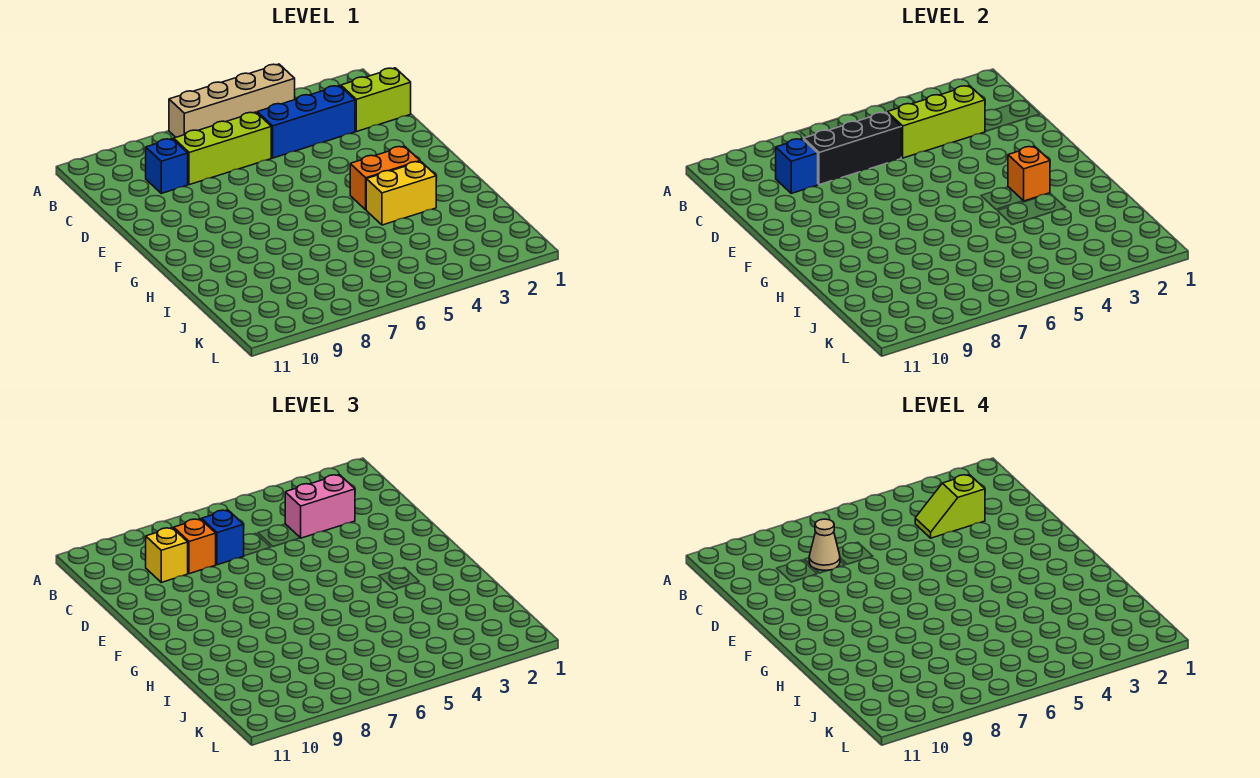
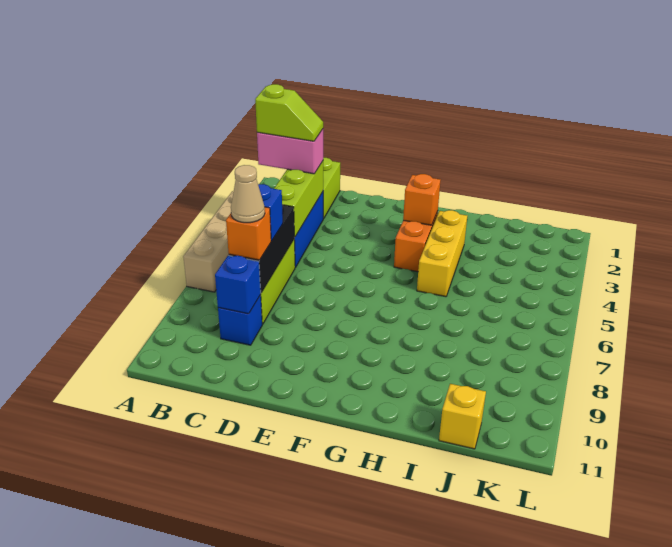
pink 1x2 brick [285,475,355,538] -> pink 1x2 brick turned to [257,129,323,174]
lime 1x2 slope [915,475,985,538] -> lime 1x2 slope turned to [255,84,323,141]
yellow 1x1 brick [146,528,188,582] -> yellow 1x1 brick moved to [439,384,486,449]
yellow 1x2 brick [366,161,436,225] -> yellow 1x3 brick [417,210,467,297]

